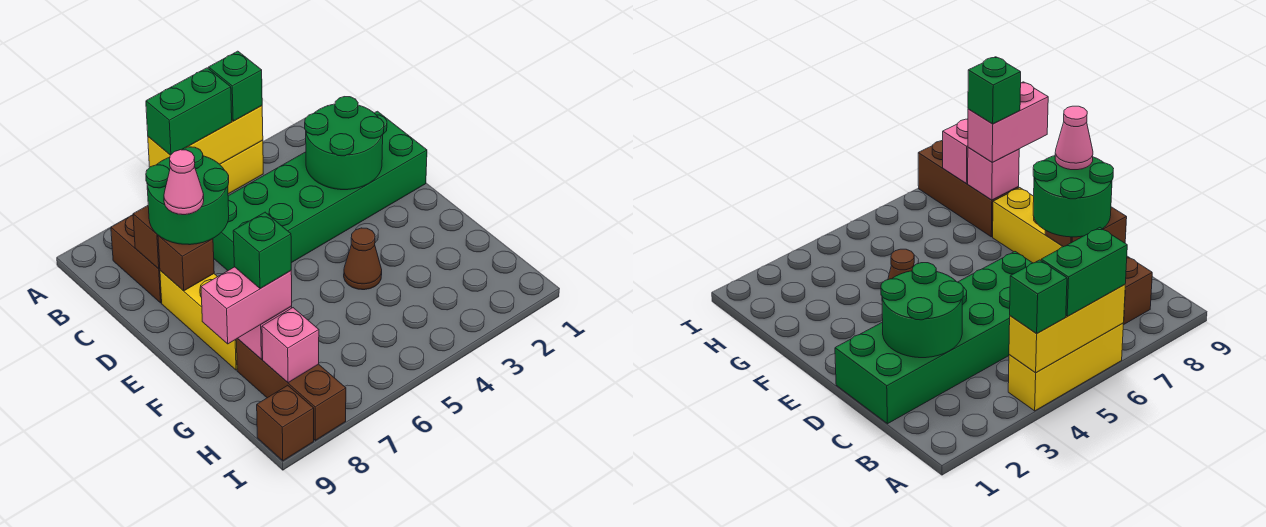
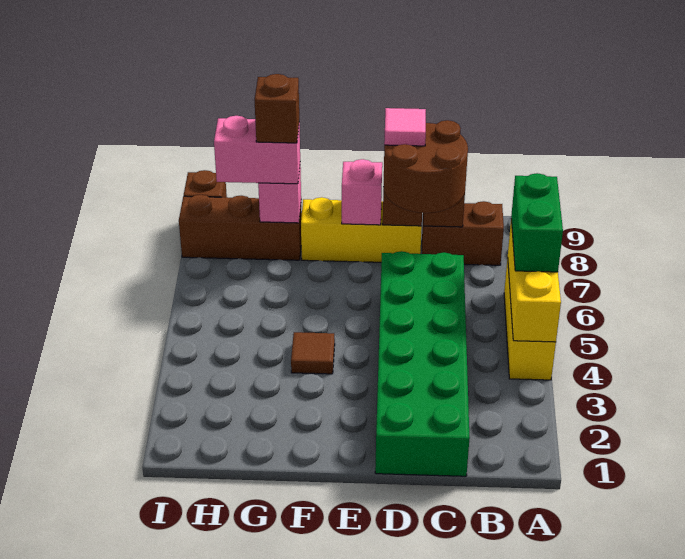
green 1x1 brick [209,51,262,121] -> none
green 2x2 round brick [305,97,384,190] -> none
green 2x2 round brick [146,147,229,245] -> brown 2x2 round brick [383,120,468,213]
pink 1x1 cone [164,150,204,215] -> pink 1x1 tile [384,108,426,146]
brown 1x1 cone [344,228,382,290] -> brown 1x1 tile [291,332,335,374]
pink 1x2 brick [201,267,292,344] -> pink 1x2 brick turned to [214,116,300,184]
green 1x1 brick [233,212,291,289] -> brown 1x1 brick [254,74,299,143]
pink 1x1 brick [262,308,319,383] -> pink 1x1 brick moved to [342,159,382,225]

